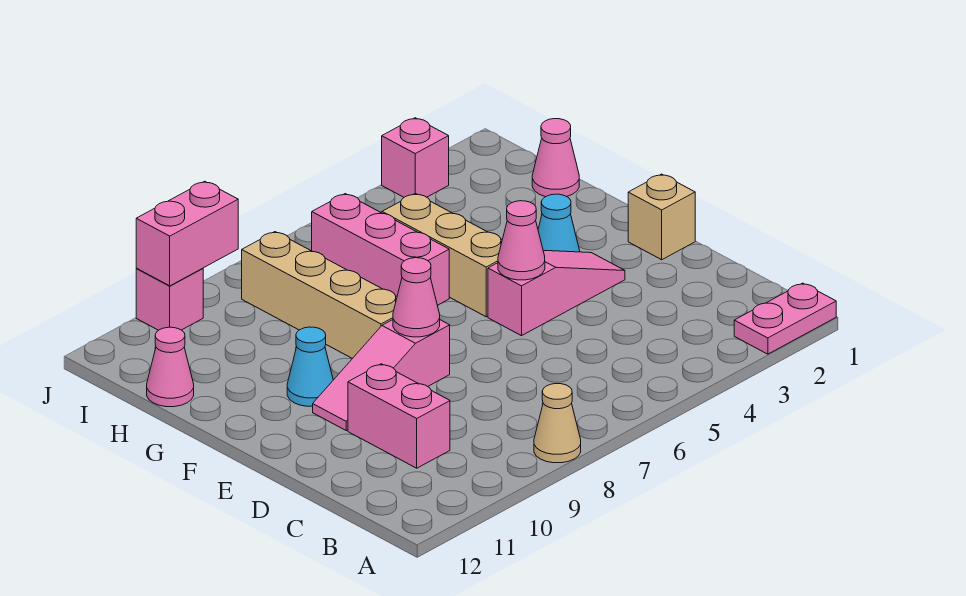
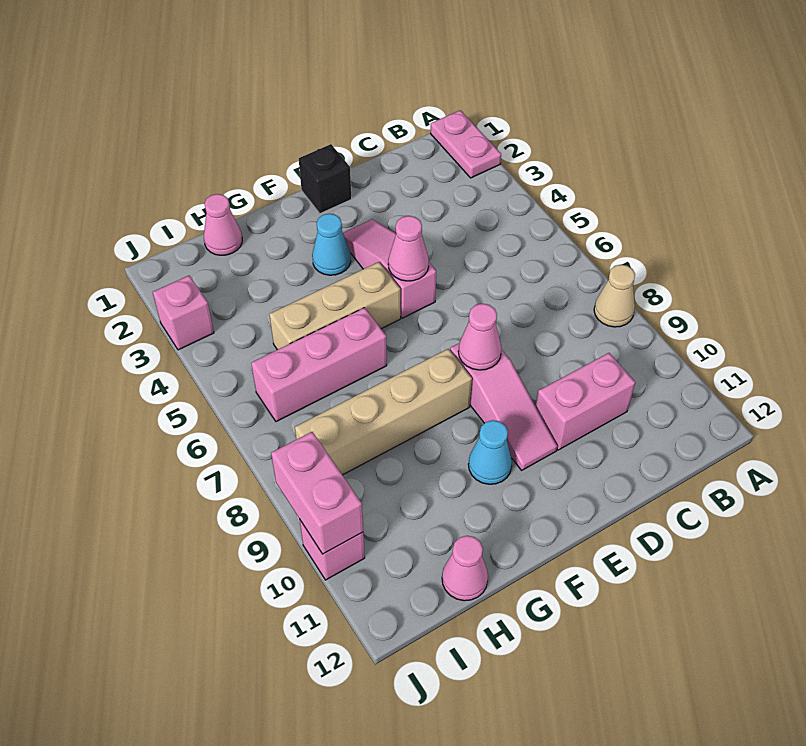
tan 1x1 brick [628,174,695,260] -> black 1x1 brick [299,144,352,214]

